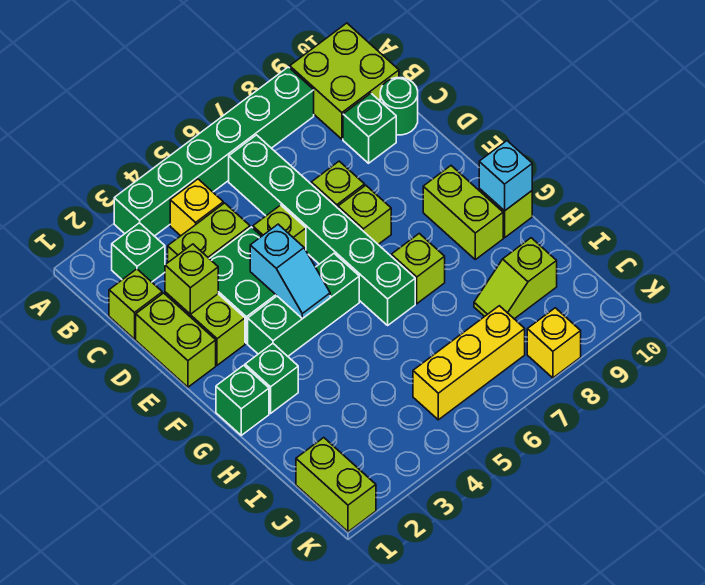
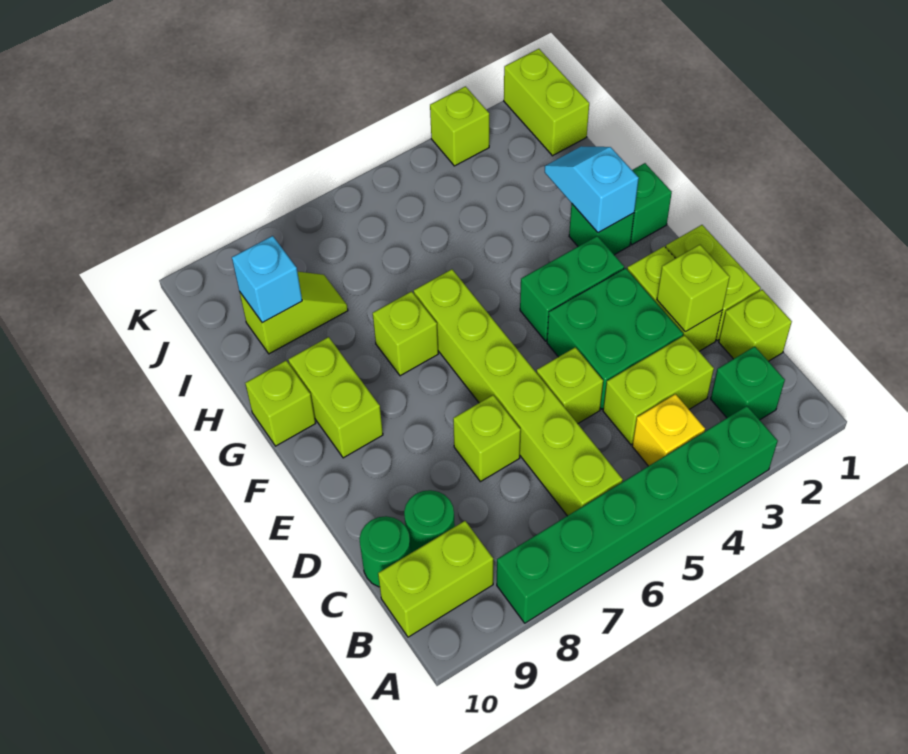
lime 2x2 brick [290,23,399,139] -> lime 1x2 brick [378,521,493,637]
green 1x6 brick [229,135,415,325] -> lime 1x6 brick [414,269,623,516]
green 1x1 brick [343,93,396,163] -> green 1x1 round brick [404,490,455,553]
cyan 1x2 slope [250,224,330,319] -> cyan 1x2 slope moved to [545,146,639,233]
lime 1x1 brick [338,185,391,244] -> lime 1x1 brick moved to [430,86,489,166]
green 1x3 brick [248,254,359,356] -> green 1x2 brick [520,236,624,341]
cyan 1x1 brick [479,141,532,211] -> cyan 1x1 brick moved to [232,236,302,323]
yellow 1x3 brick [413,306,525,420] -> none
yellow 1x1 brick [527,308,581,378] -> none

